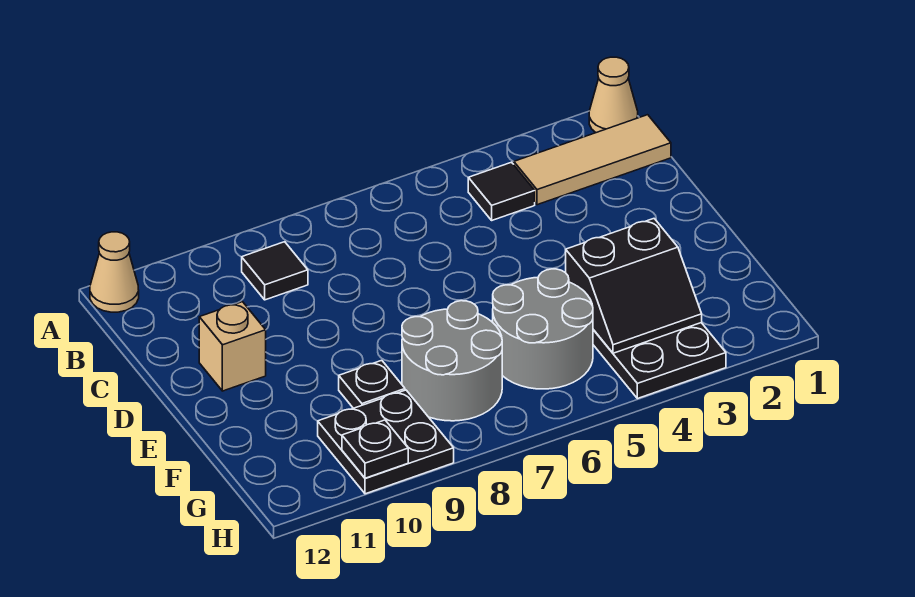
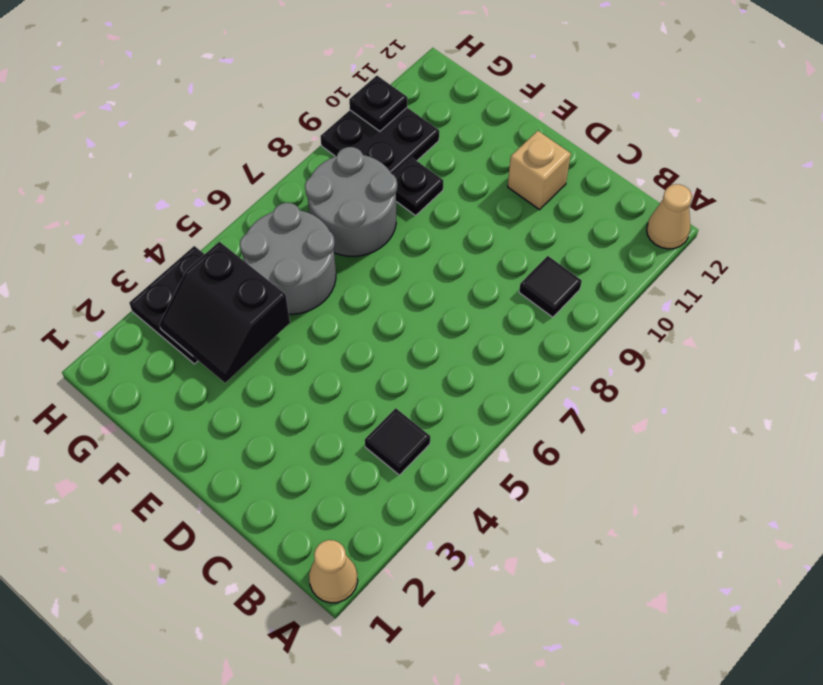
tan 1x3 tile [514,115,671,205] -> none
black 2x2 slope [565,219,702,353] -> black 2x2 slope turned to [159,242,290,383]

